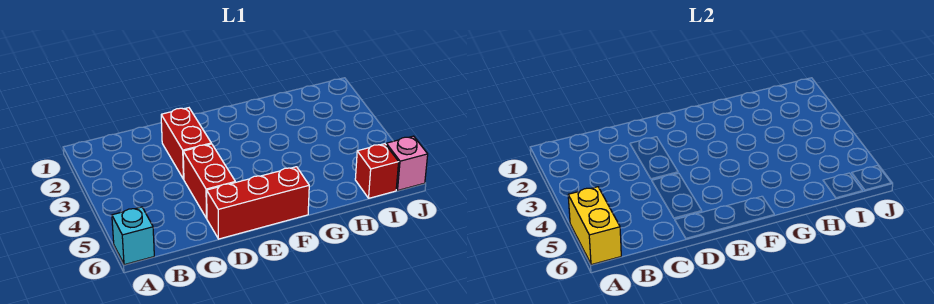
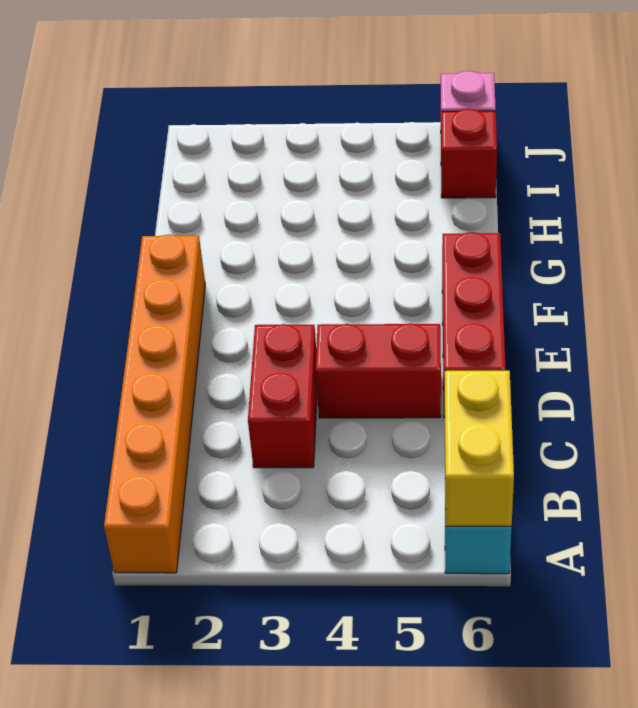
none -> orange 1x6 brick [104,234,205,573]
yellow 1x2 brick [568,187,621,265] -> yellow 1x2 brick turned to [445,371,514,526]
red 1x2 brick [161,108,211,179] -> red 1x2 brick turned to [248,324,317,468]

